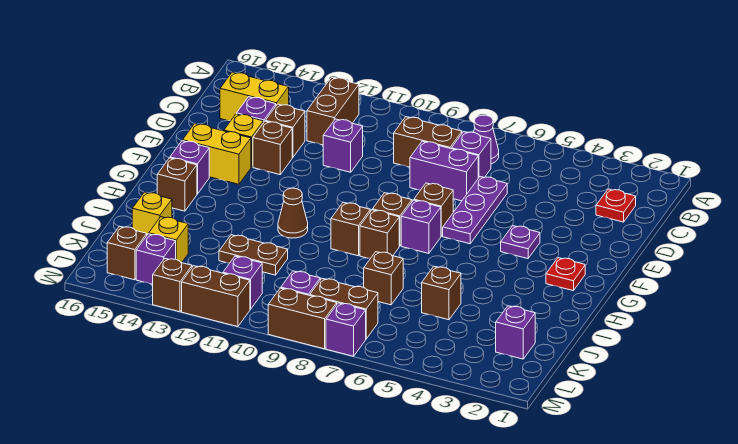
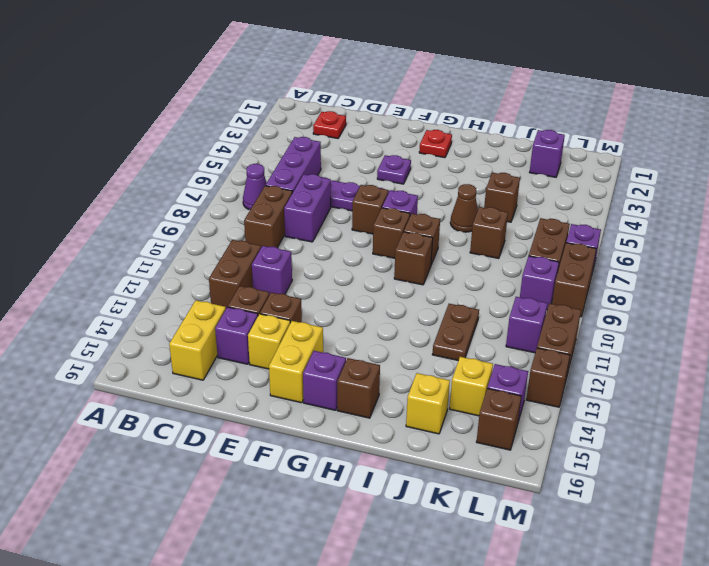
brown 1x2 brick [307,77,359,145] -> brown 1x2 brick turned to [209,240,261,308]
purple 1x1 brick [452,132,491,178] -> purple 1x3 brick [266,137,321,193]
brown 1x1 cone [278,188,308,238] -> brown 1x1 cone moved to [450,184,478,232]

